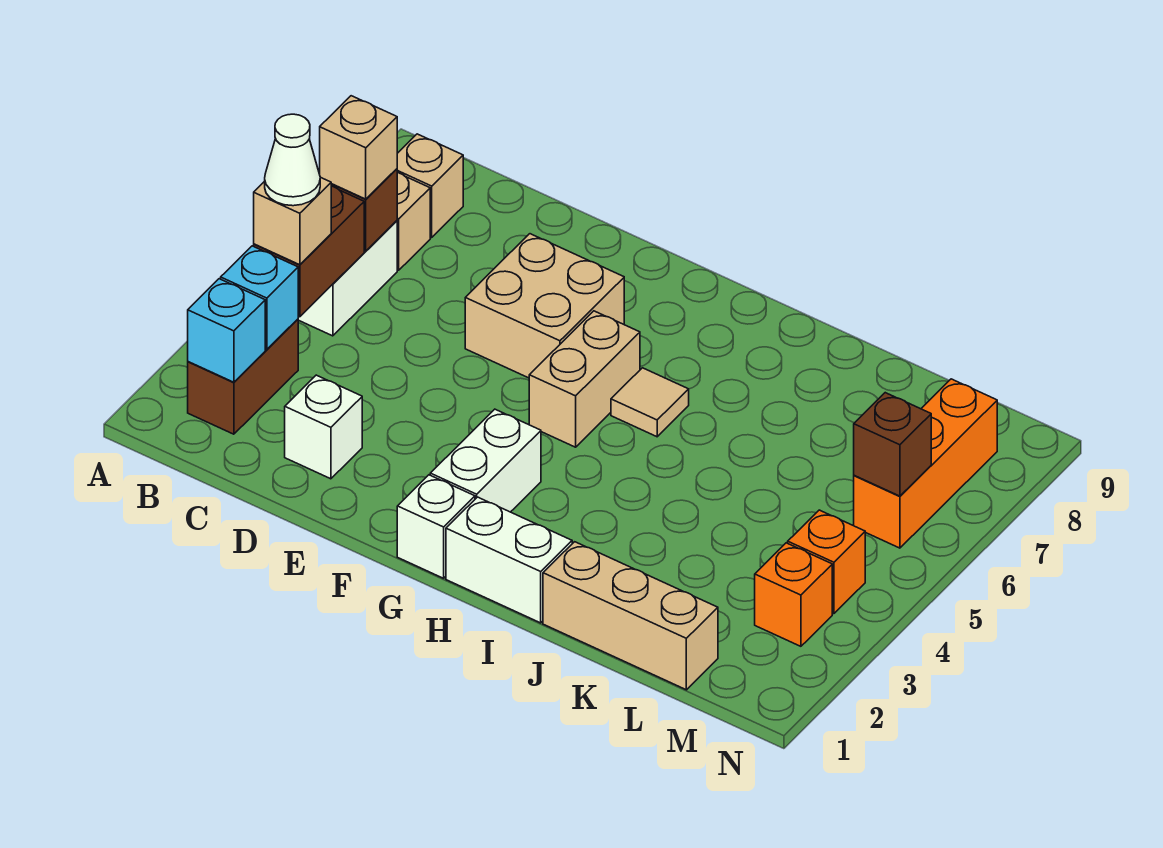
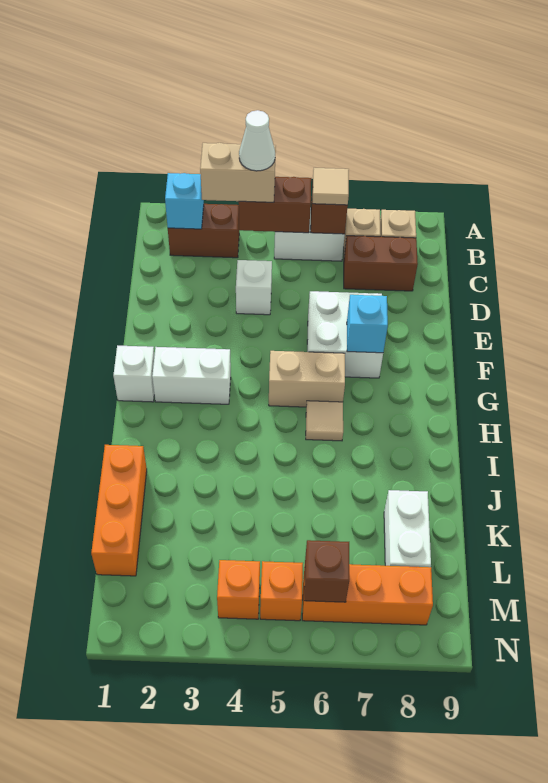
cyan 1x1 brick [221,246,298,350] -> cyan 1x1 brick moved to [347,295,388,353]
tan 1x1 brick [254,177,331,265] -> tan 1x2 brick [200,143,276,202]
tan 1x1 brick [320,96,397,199] -> tan 1x1 tile [313,168,349,205]
none -> brown 1x2 brick [344,236,418,291]
white 1x1 brick [285,375,362,479] -> white 1x1 brick moved to [236,260,272,315]
tan 2x2 brick [465,234,624,378] -> white 2x2 brick [307,291,383,378]
white 1x2 brick [446,497,572,623] -> white 1x2 brick moved to [384,490,431,567]
tan 1x3 brick [543,542,718,690] -> orange 1x3 brick [91,445,147,576]
orange 1x1 brick [755,543,832,646] -> orange 1x1 brick moved to [260,561,303,621]

